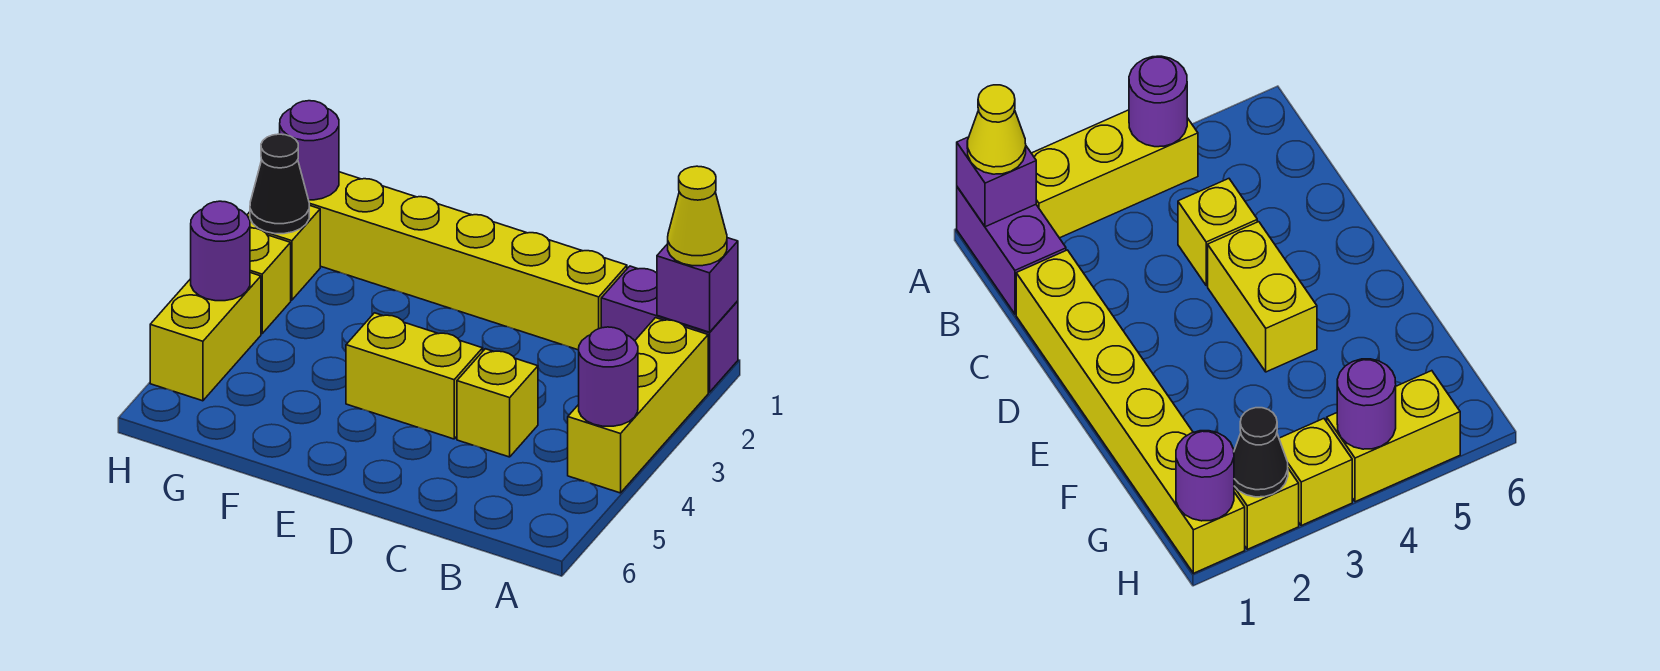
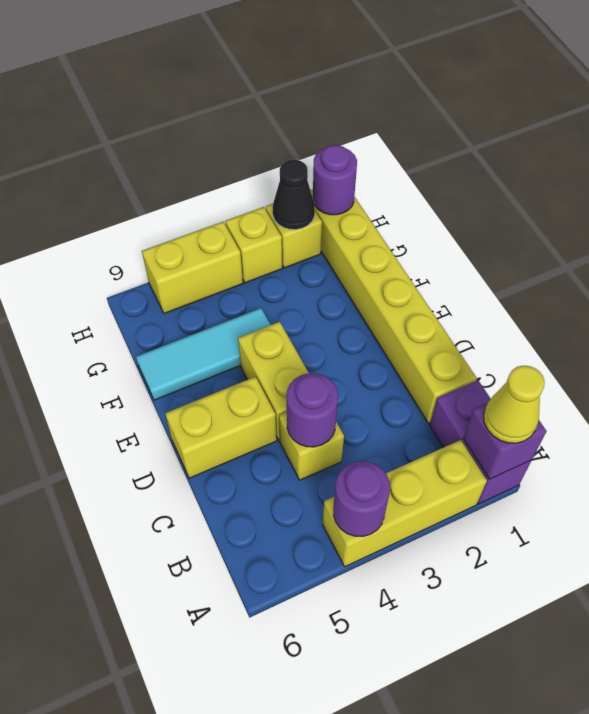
none -> yellow 1x2 brick [165,377,277,478]
none -> cyan 1x3 tile [136,308,270,400]
purple 1x1 round brick [191,201,250,301] -> purple 1x1 round brick moved to [287,373,338,447]

